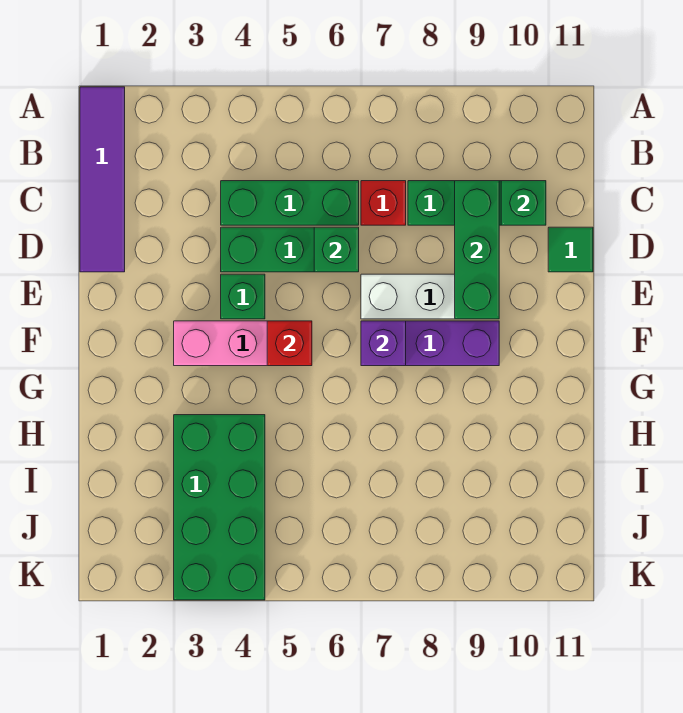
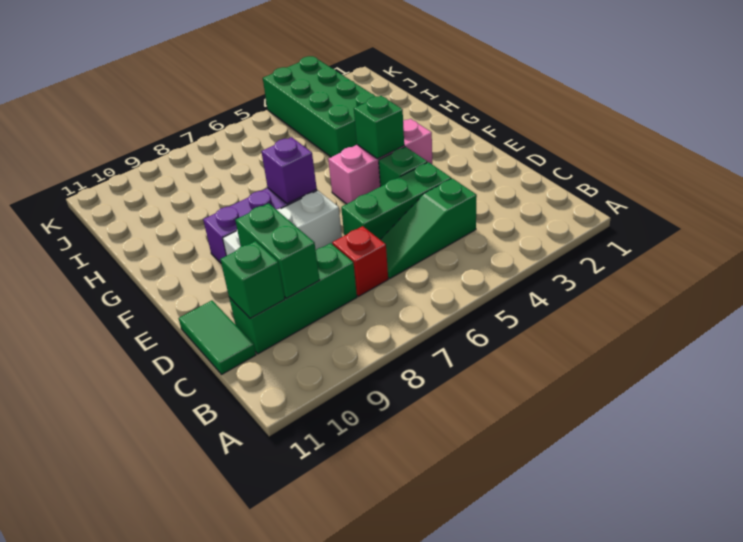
purple 1x4 tile [80,87,125,272] -> none
green 1x3 brick [221,181,359,225] -> green 1x3 slope [381,178,477,278]
green 1x3 brick [455,181,499,319] -> green 1x2 brick [235,203,320,298]
green 1x1 brick [314,227,359,272] -> green 1x1 brick moved to [354,96,404,159]
green 1x1 tile [548,227,593,272] -> green 1x2 tile [179,301,256,374]
red 1x1 brick [267,321,312,366] -> none

